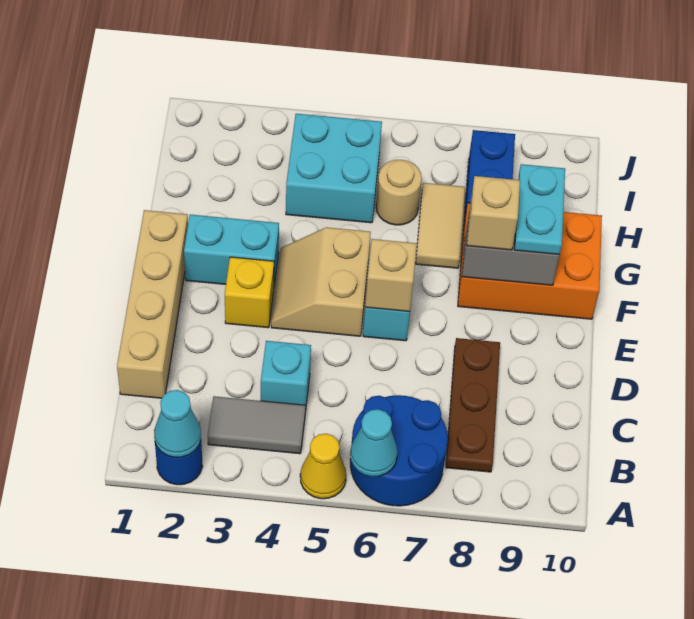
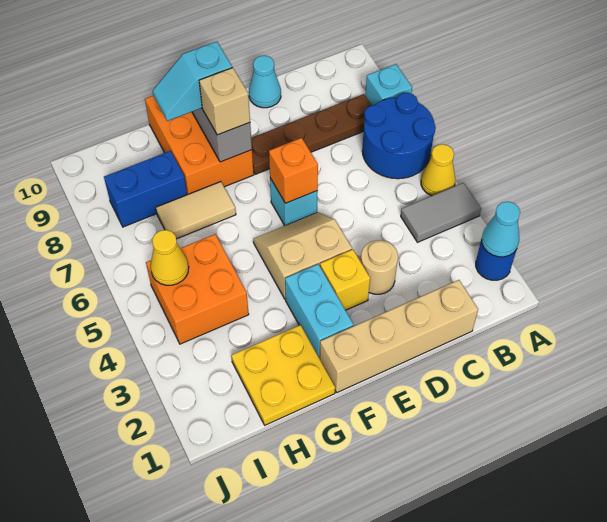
cyan 1x1 cone [350,409,398,477] -> cyan 1x1 cone moved to [249,56,281,108]
grey 1x2 tile [208,396,306,454] -> grey 1x2 tile turned to [401,183,481,242]
brown 1x3 plate [446,338,500,472] -> brown 1x4 plate [251,94,372,174]
cyan 1x1 brick [261,341,311,412] -> cyan 1x1 brick moved to [365,64,412,106]
tan 2x2 slope [271,227,371,336] -> tan 2x2 slope turned to [253,212,352,299]
tan 1x1 brick [365,239,417,312] -> orange 1x1 brick [269,138,318,203]
cyan 1x2 plate [514,164,565,255] -> cyan 1x2 slope [153,42,232,121]
none -> yellow 2x2 plate [231,325,335,425]
cyan 2x2 brick [286,114,382,223] -> orange 2x2 brick [146,234,249,344]
tan 1x1 round brick [376,160,422,225] -> tan 1x1 round brick moved to [361,240,398,294]
none -> yellow 1x1 cone [151,230,189,285]

